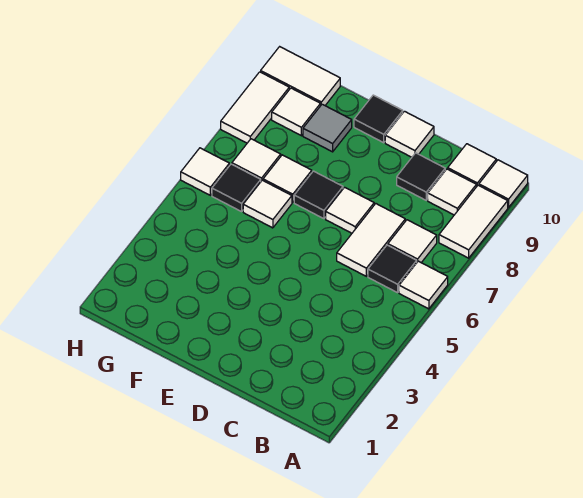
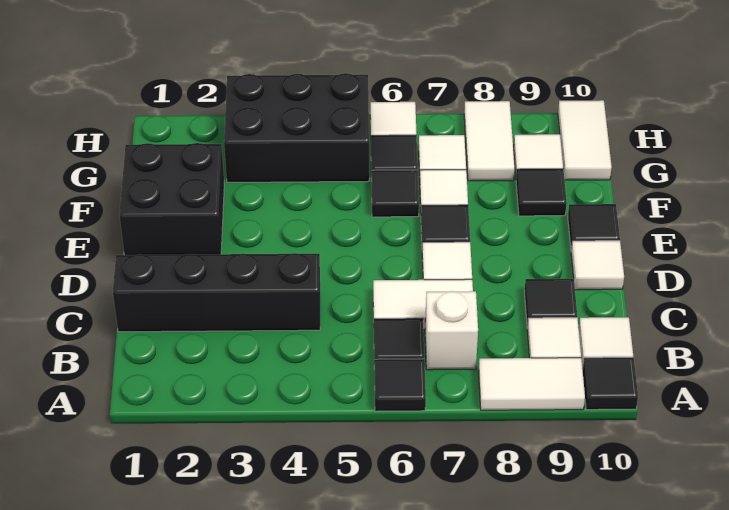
white 1x1 tile [399,261,448,309] -> black 1x1 tile [375,359,426,411]
white 1x1 tile [479,160,528,207] -> black 1x1 tile [582,357,638,410]
white 1x1 tile [388,220,437,263] -> white 1x1 brick [425,291,478,370]
none -> black 1x4 brick [113,253,320,332]
none -> black 2x2 brick [119,143,224,255]
white 1x1 tile [243,180,292,228] -> black 1x1 tile [372,170,419,217]
grey 1x1 tile [303,104,352,152] -> black 1x1 tile [516,169,567,216]
none -> black 2x3 brick [224,73,369,182]
white 1x2 tile [221,72,289,143] -> white 1x2 tile turned to [464,101,515,181]

